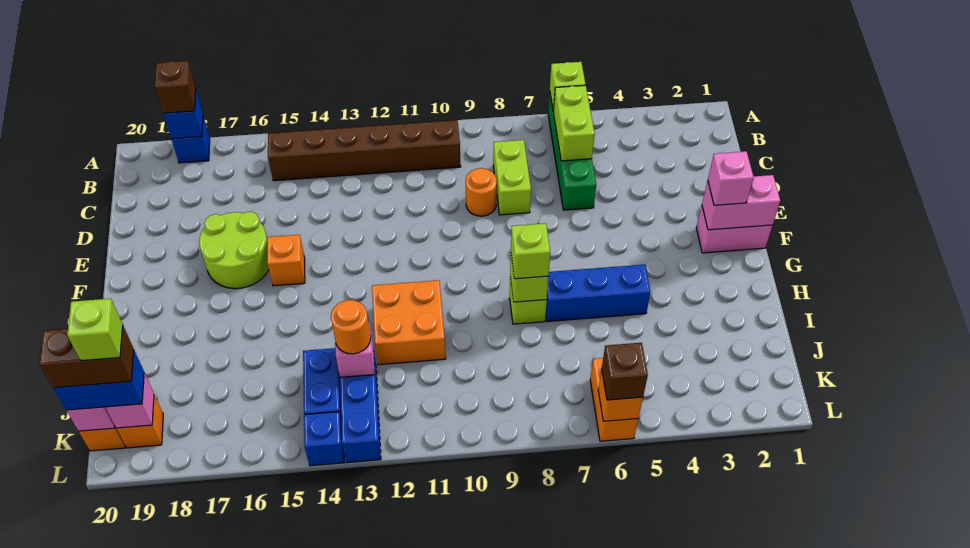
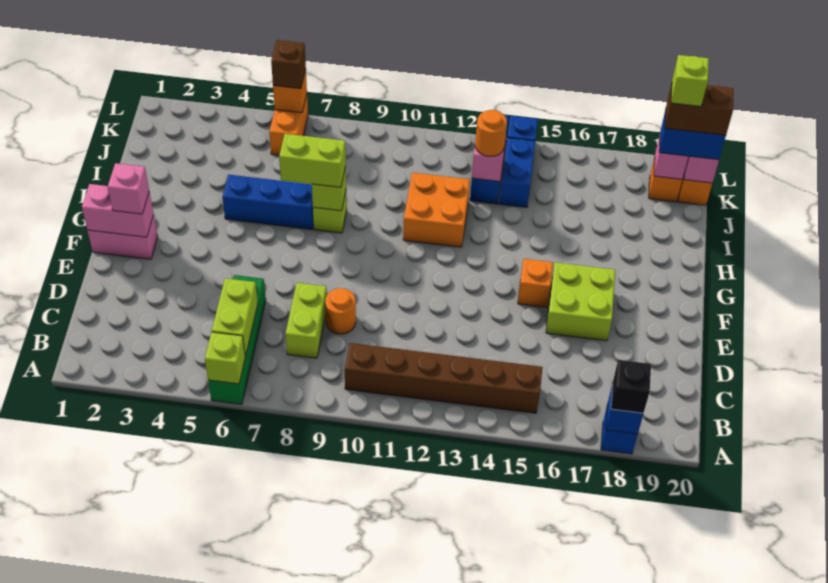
brown 1x1 brick [155,61,196,113] -> black 1x1 brick [611,360,651,413]
lime 2x2 round brick [199,212,269,289] -> lime 2x2 brick [546,262,615,341]
lime 1x1 brick [511,223,550,279] -> lime 1x2 brick [279,134,346,187]

